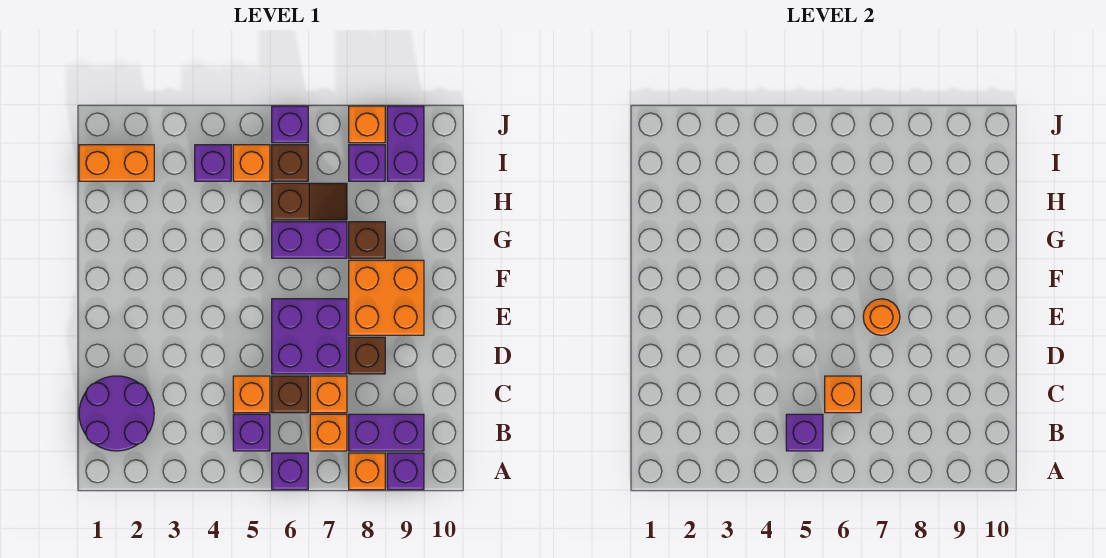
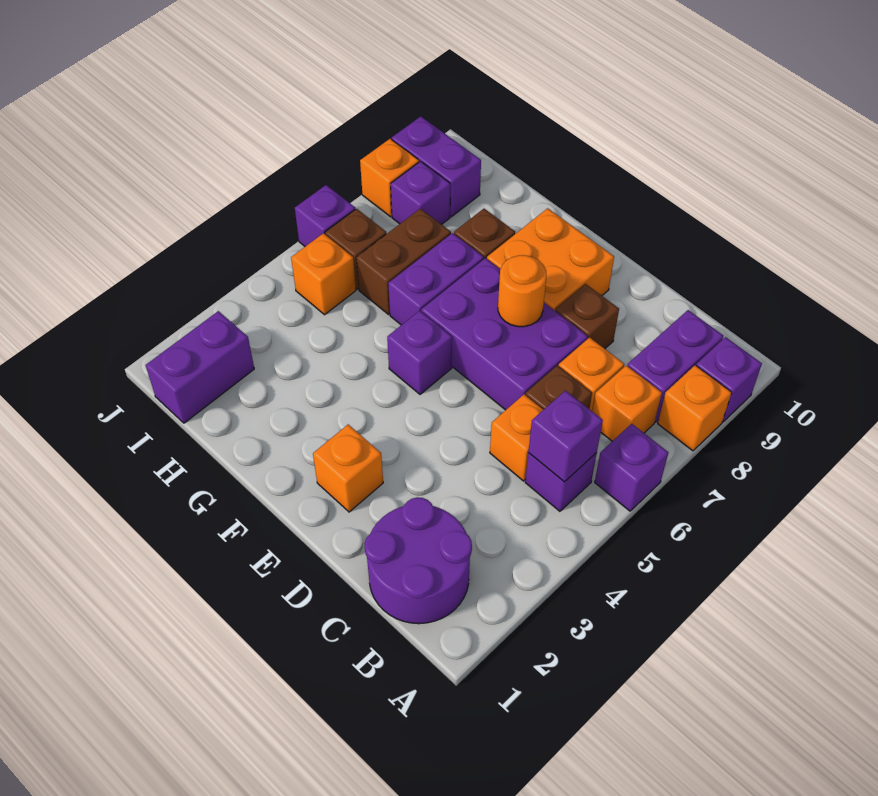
orange 1x1 brick [825,376,861,413] -> orange 1x1 brick moved to [313,424,383,512]
purple 2x2 brick [272,299,347,374] -> purple 2x3 brick [421,258,588,410]
brown 1x2 slope [272,183,347,220] -> brown 1x2 brick [356,209,451,314]
orange 1x2 brick [79,145,154,181] -> purple 1x2 brick [146,311,254,423]
purple 1x1 brick [195,145,231,181] -> purple 1x1 brick moved to [387,311,452,394]

